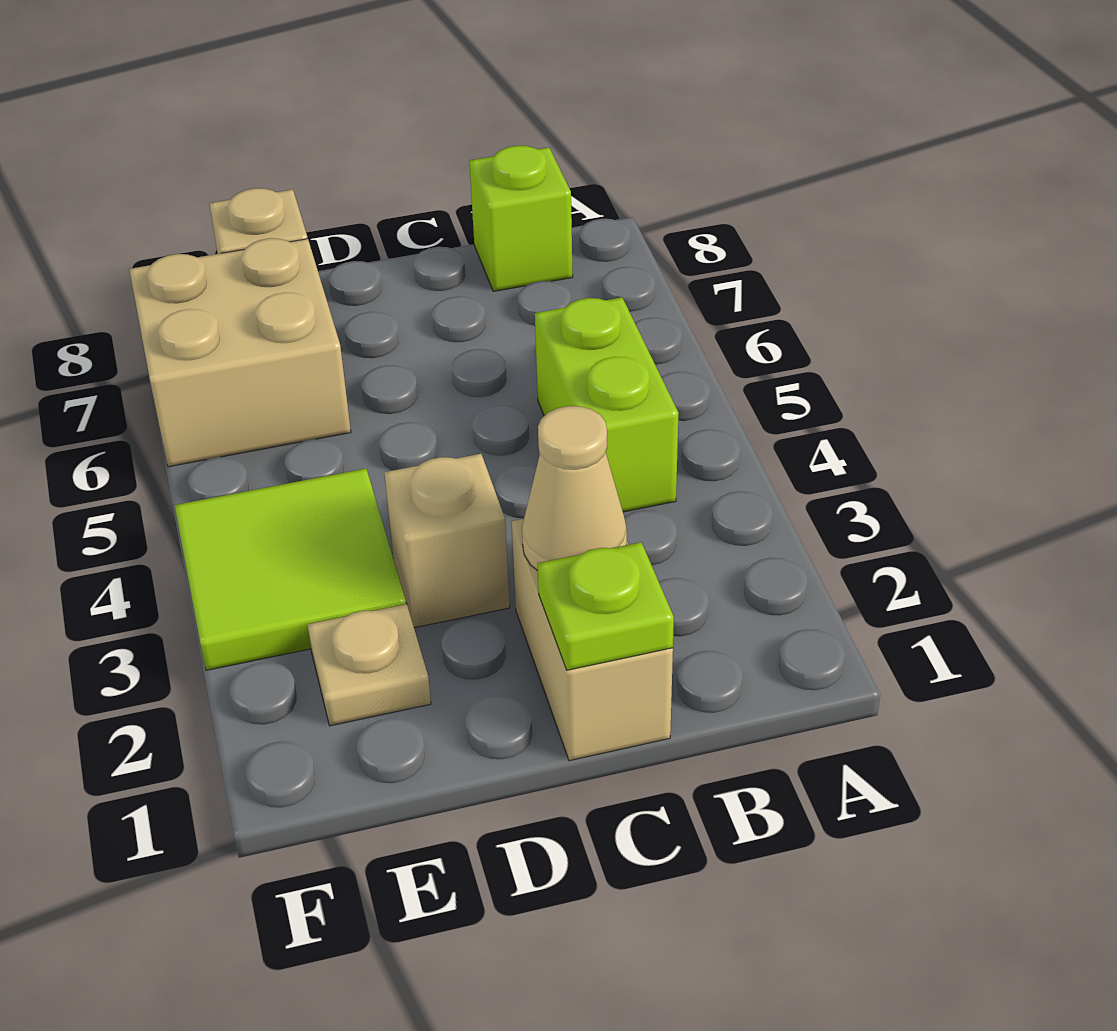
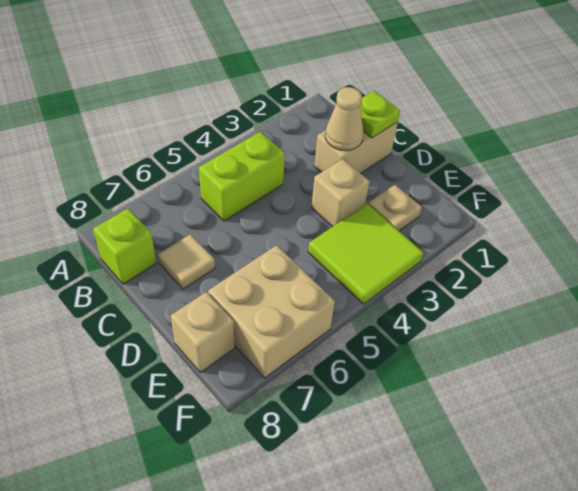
none -> tan 1x1 tile [158,234,215,289]

